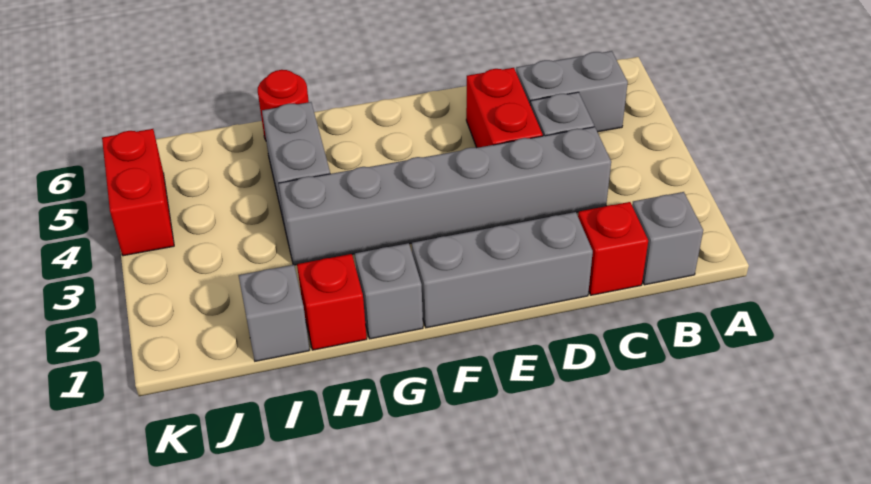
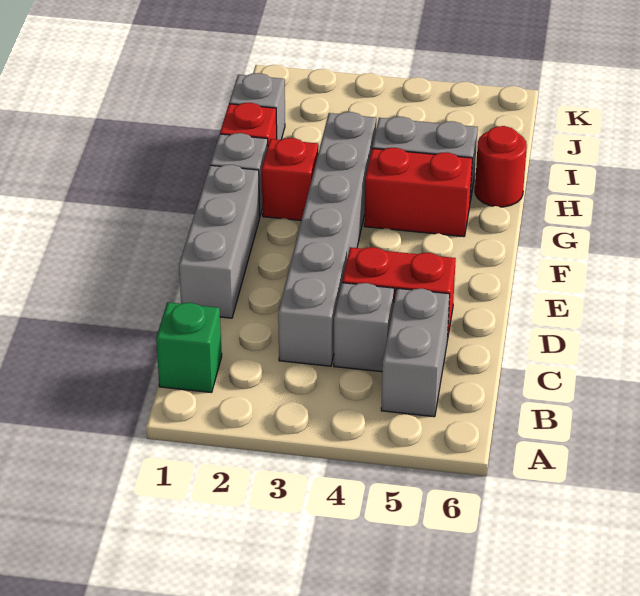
grey 1x1 brick [632,192,703,285] -> green 1x1 brick [156,302,222,393]
red 1x1 brick [578,202,648,295] -> red 1x1 brick moved to [262,138,318,220]
red 1x2 brick [102,129,174,256] -> red 1x2 brick moved to [364,148,472,237]

